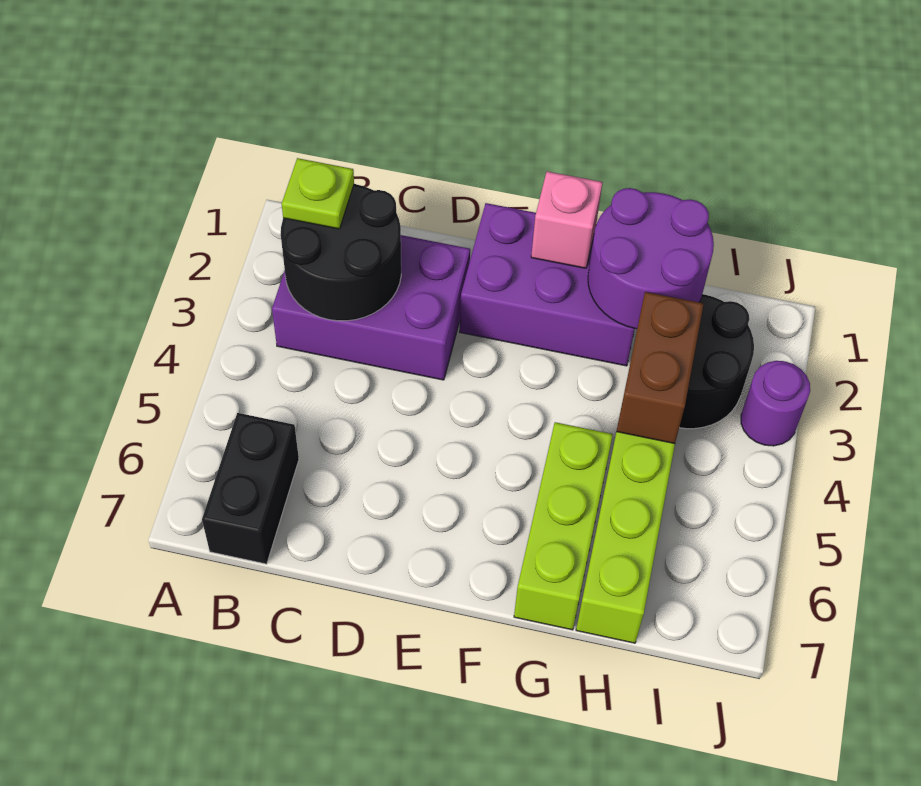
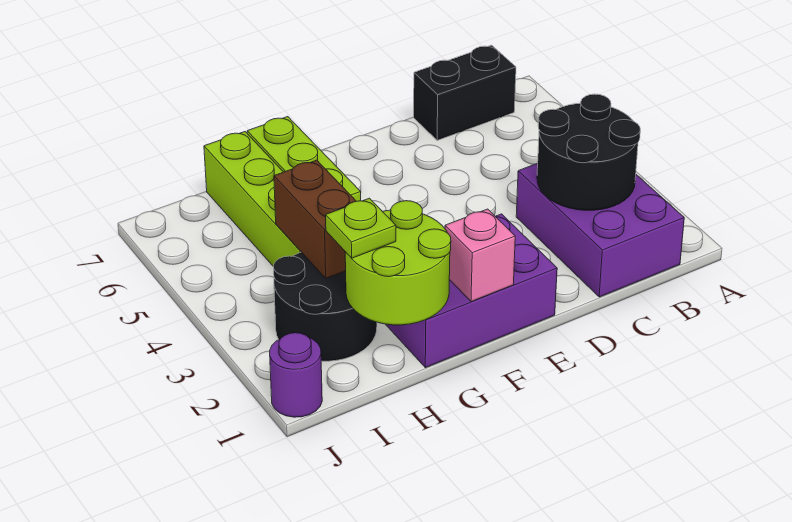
purple 2x3 brick [272,235,470,380] -> purple 2x3 brick turned to [516,163,684,297]
lime 1x1 plate [282,158,354,229] -> lime 1x1 plate moved to [326,198,396,258]
black 1x2 brick [202,413,299,564] -> black 1x2 brick turned to [414,45,516,140]
purple 2x2 round brick [588,188,714,329] -> lime 2x2 round brick [345,201,451,325]
purple 1x1 round brick [741,361,810,446] -> purple 1x1 round brick moved to [270,333,322,417]

